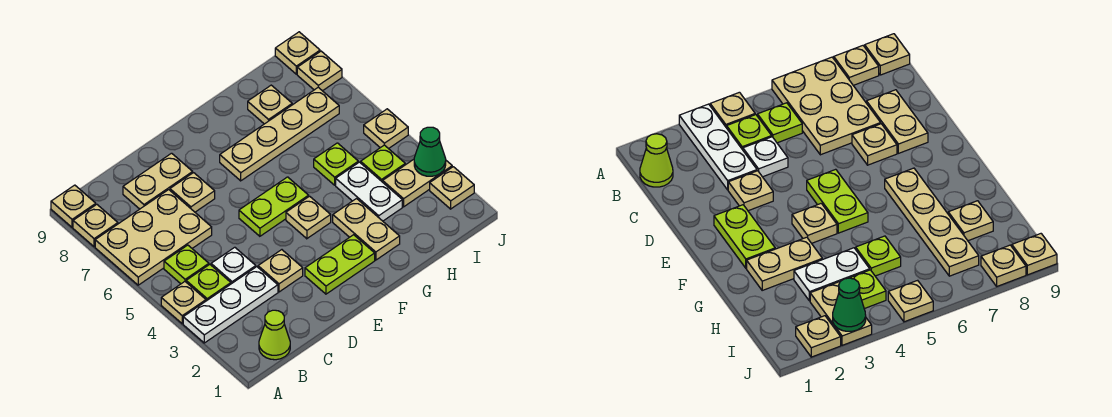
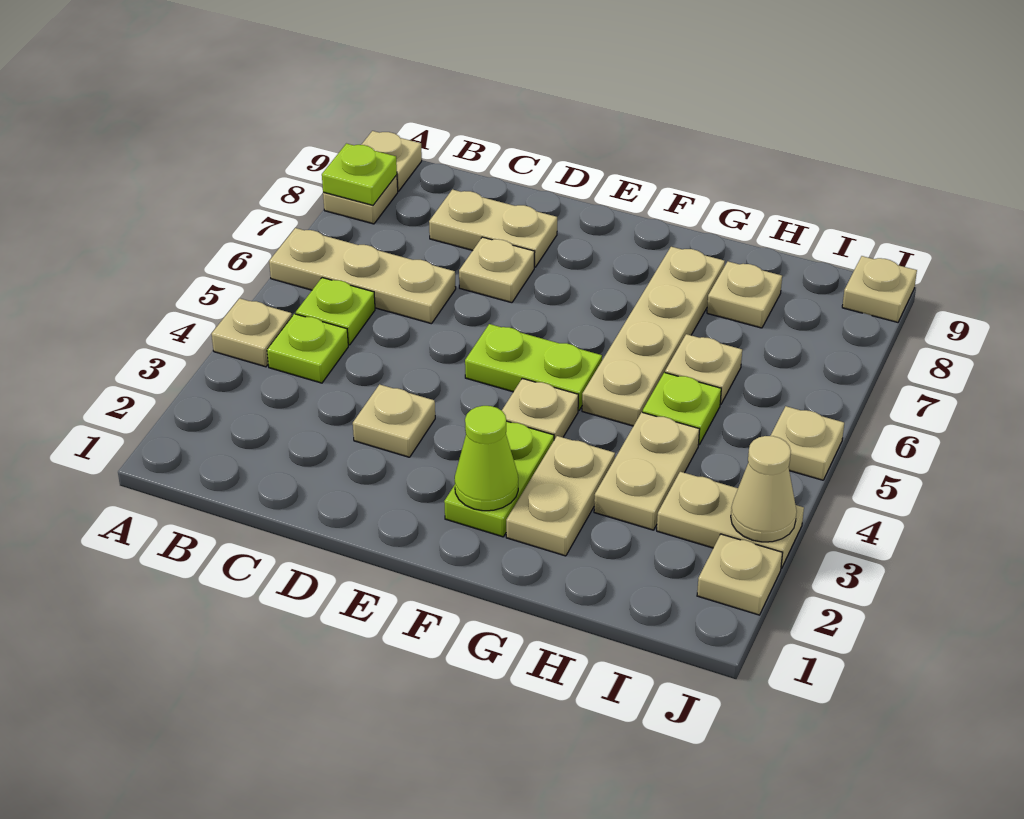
white 1x3 plate [183,267,278,343] -> none
tan 2x3 plate [95,190,212,285] -> tan 1x3 plate [269,228,456,324]
lime 1x1 cone [259,310,290,360] -> lime 1x1 cone moved to [455,406,518,511]
white 1x1 plate [211,247,256,284] -> none
lime 1x2 plate [305,235,375,294] -> lime 1x2 plate turned to [444,421,554,537]
tan 1x4 plate [220,87,339,181] -> tan 1x4 plate turned to [582,247,725,426]
white 1x2 plate [336,162,402,221] -> tan 1x2 plate [594,412,700,530]
lime 1x1 plate [361,145,405,182] -> lime 1x1 plate moved to [322,144,397,205]
green 1x1 cone [414,127,446,176] -> tan 1x1 cone [731,436,797,542]
tan 1x1 plate [297,51,342,91] -> tan 1x1 plate moved to [665,334,742,405]

